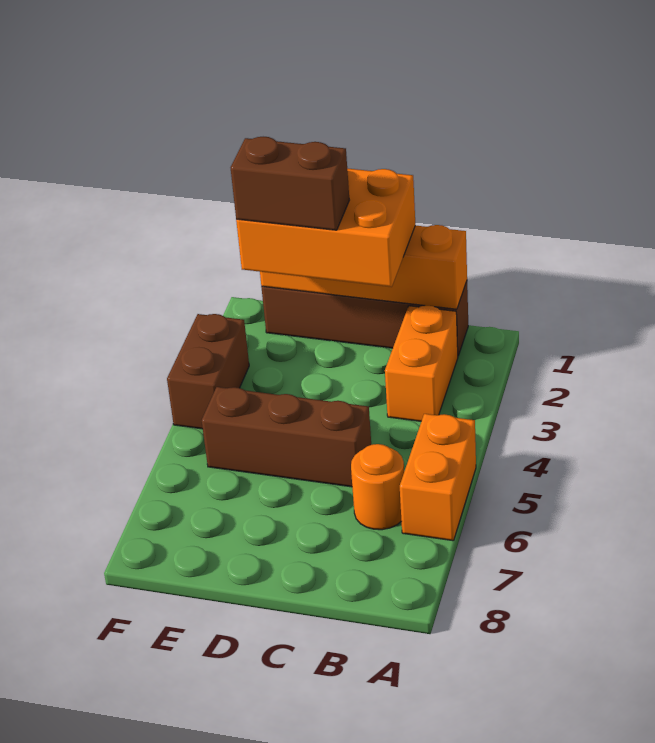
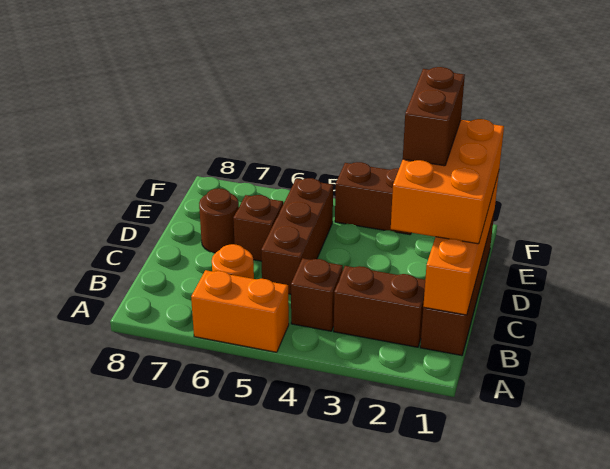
orange 1x2 brick [385,306,458,421] -> brown 1x2 brick [334,266,425,347]
none -> brown 1x1 brick [291,258,343,331]
none -> brown 1x1 brick [233,195,283,261]
none -> brown 1x1 round brick [199,188,239,253]

